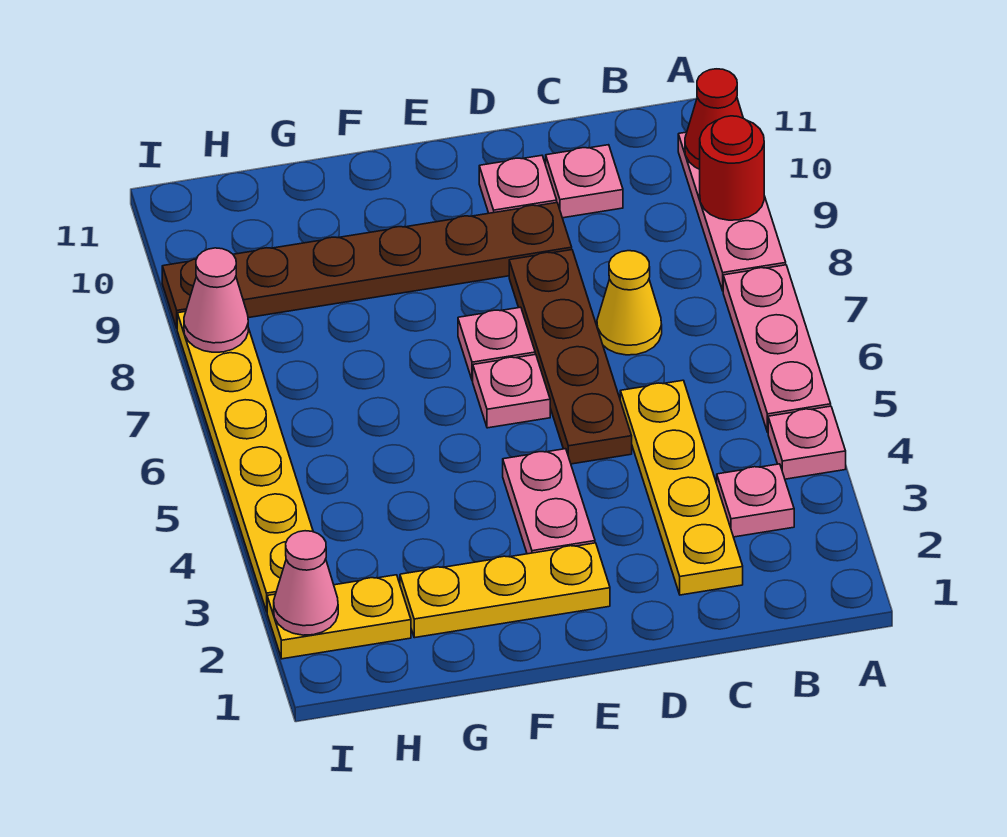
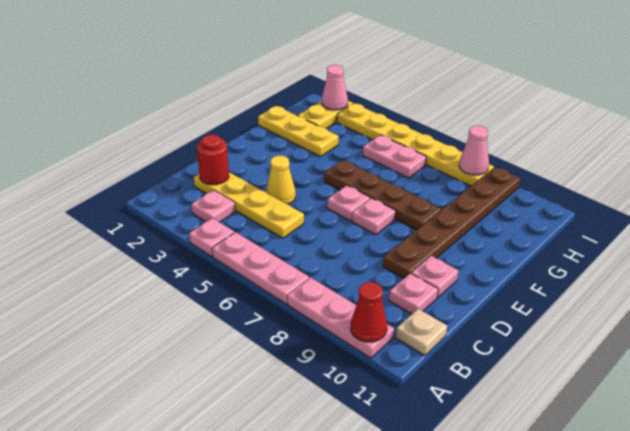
red 1x1 round brick [700,116,764,220] -> red 1x1 round brick moved to [197,135,229,185]
none -> tan 1x1 plate [396,309,447,356]
yellow 1x1 cone [597,251,662,355] -> yellow 1x1 cone moved to [266,156,296,204]
brown 1x4 plate [509,250,632,464] -> brown 1x4 plate moved to [324,160,441,230]
yellow 1x3 plate [400,543,610,638] -> yellow 1x3 plate turned to [258,106,339,156]
pink 1x2 plate [503,449,595,554] -> pink 1x2 plate moved to [363,135,426,178]

